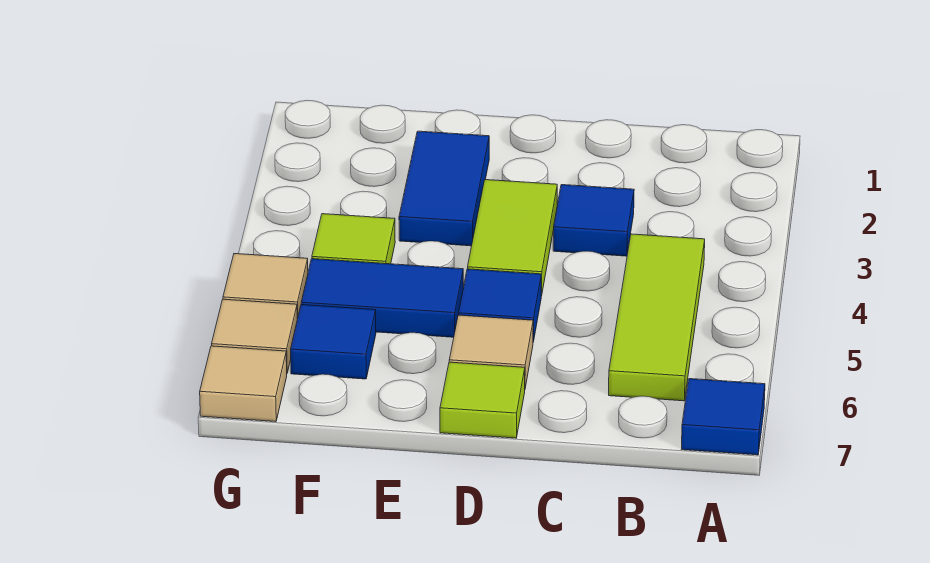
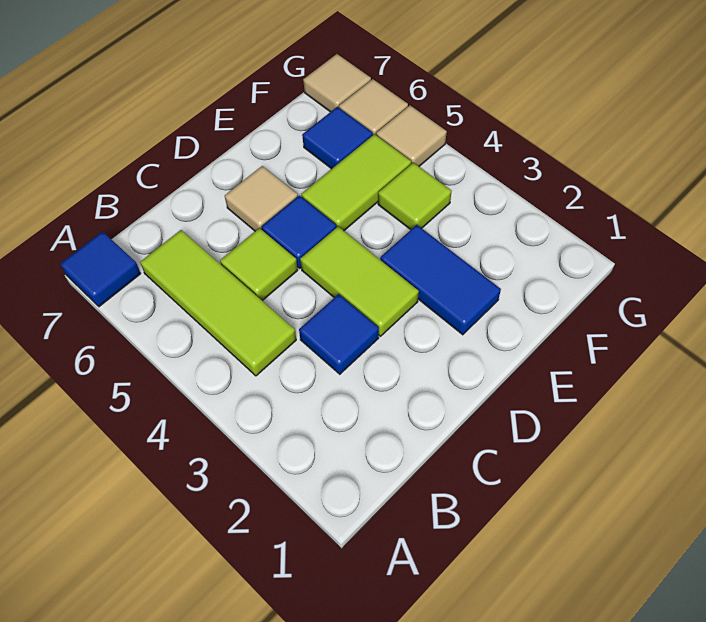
lime 1x1 tile [440,362,525,438] -> lime 1x1 tile moved to [220,228,298,301]
blue 1x2 tile [301,259,463,337] -> lime 1x2 tile [301,134,411,231]

